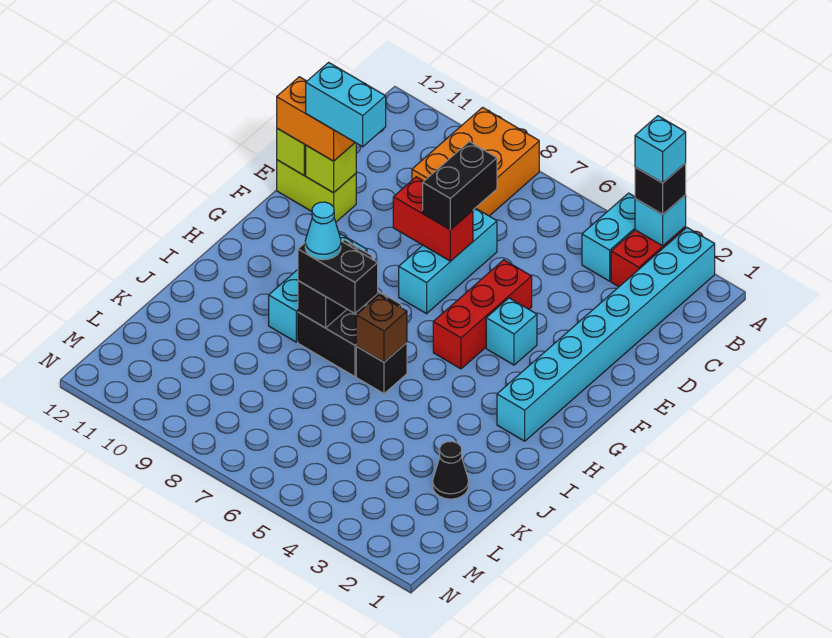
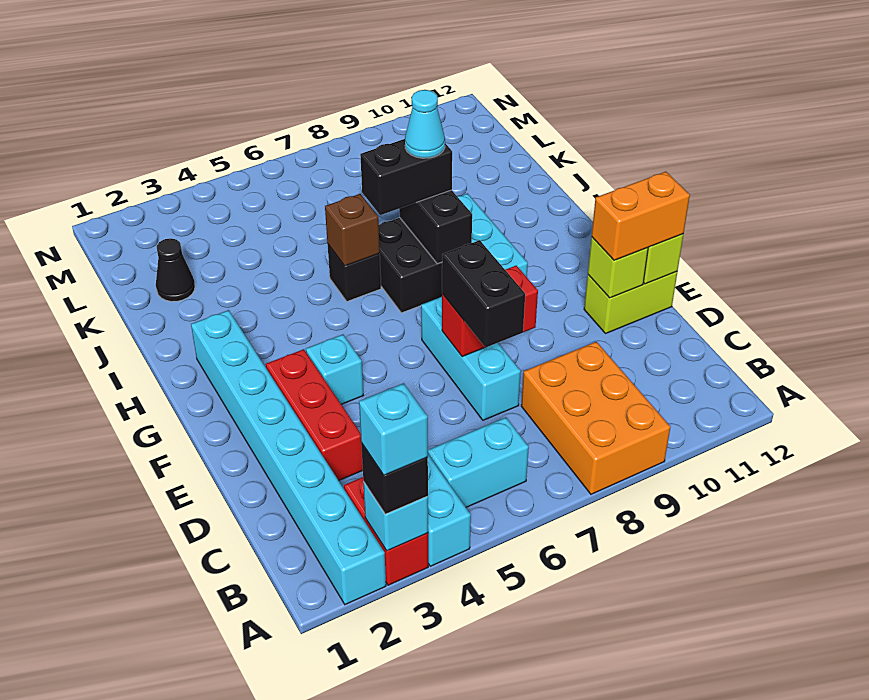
red 1x3 brick [433,260,532,369] -> red 1x3 brick moved to [266,349,363,481]
cyan 1x2 brick [306,62,386,147] -> cyan 1x2 brick moved to [428,417,529,507]

